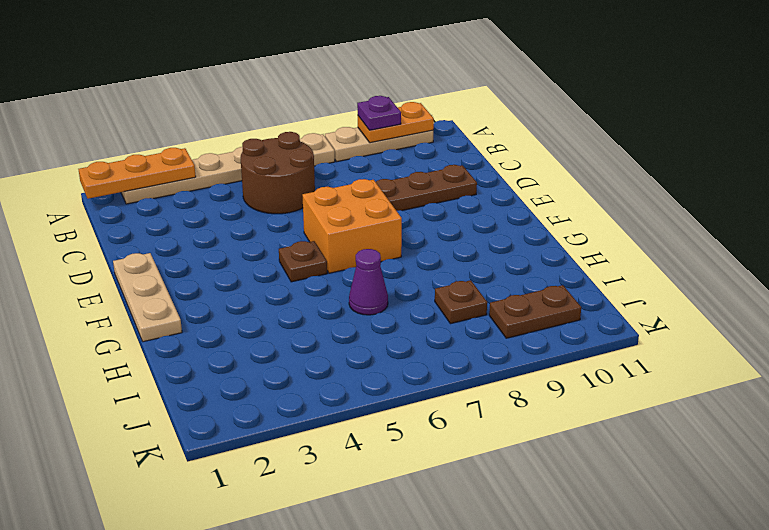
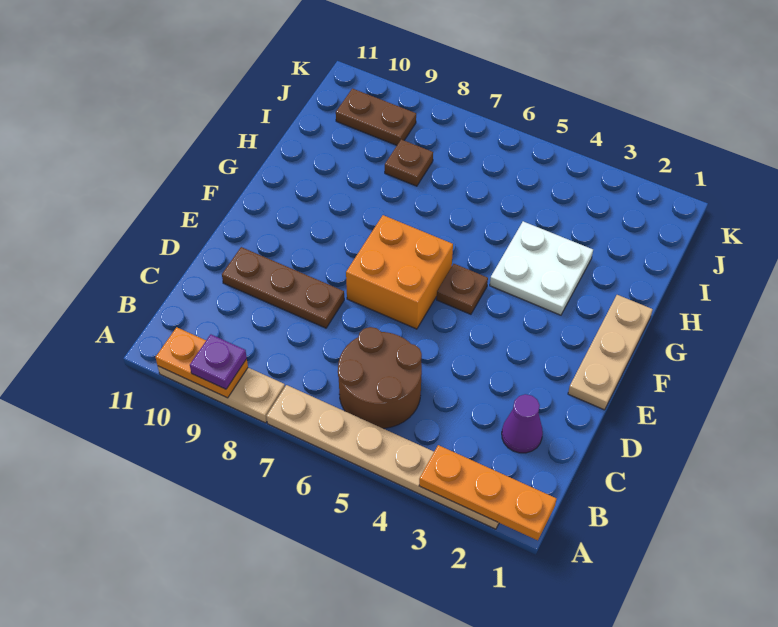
none -> white 2x2 plate [490,221,593,315]
purple 1x1 cone [349,249,388,315] -> purple 1x1 cone moved to [502,394,543,453]

